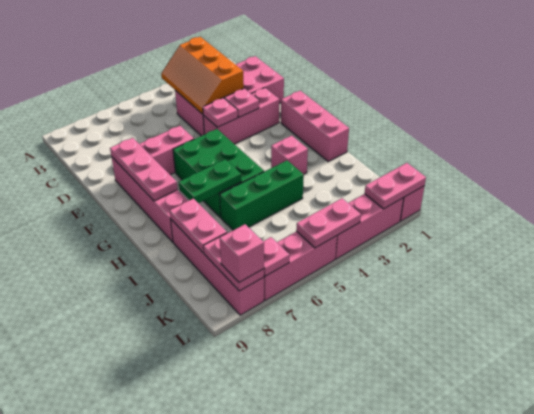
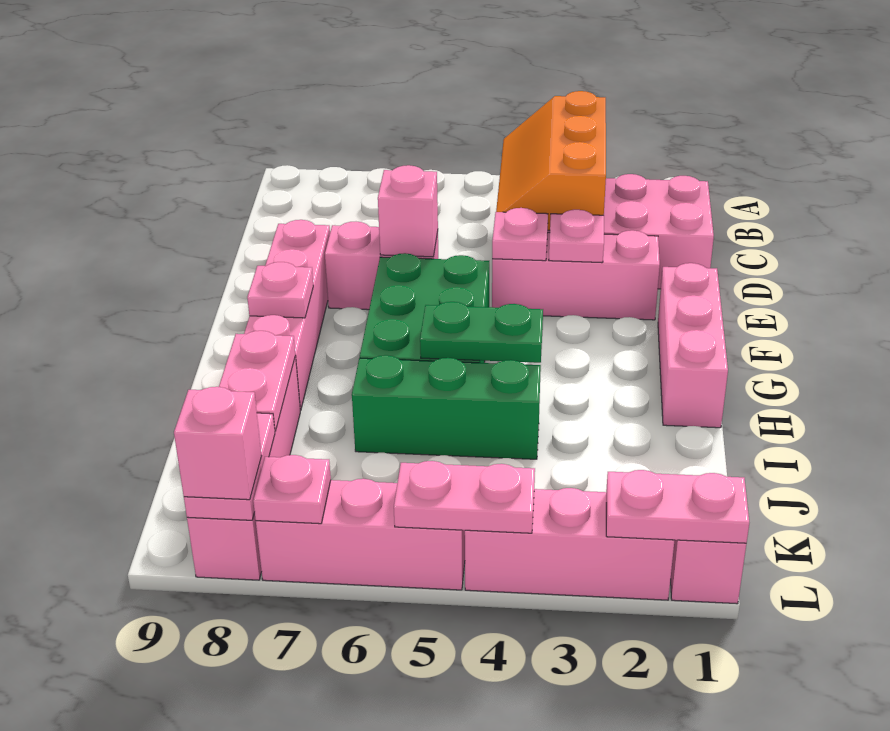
pink 1x3 plate [110,138,178,201] -> pink 1x1 plate [247,262,313,318]
pink 1x1 brick [271,136,308,174] -> pink 1x1 brick moved to [378,165,438,257]
green 1x2 plate [179,159,241,203] -> green 1x2 plate moved to [420,302,543,363]

